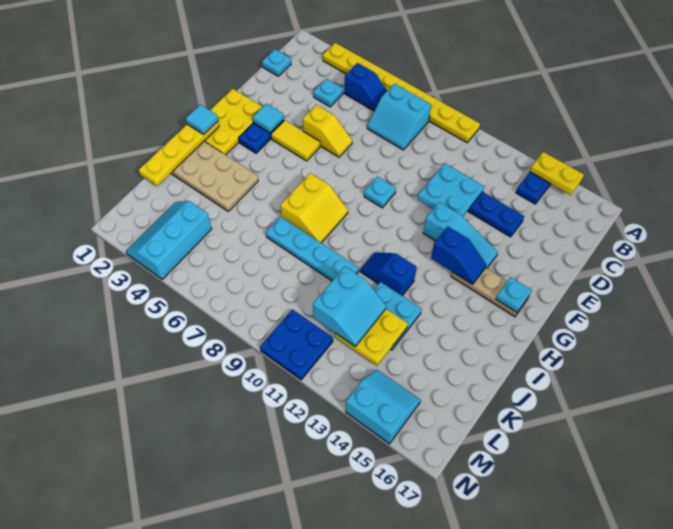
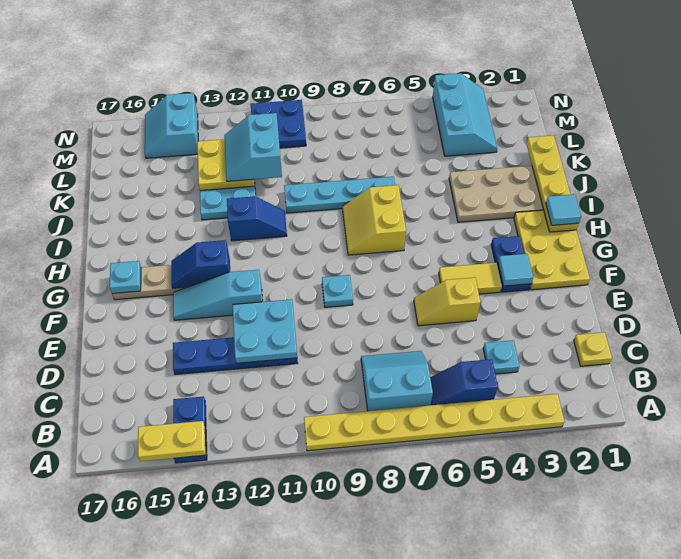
cyan 1x1 plate [262,49,291,76] -> yellow 1x1 plate [574,332,612,366]
cyan 2x2 slope [346,370,421,444] -> cyan 2x2 slope turned to [145,93,198,158]

